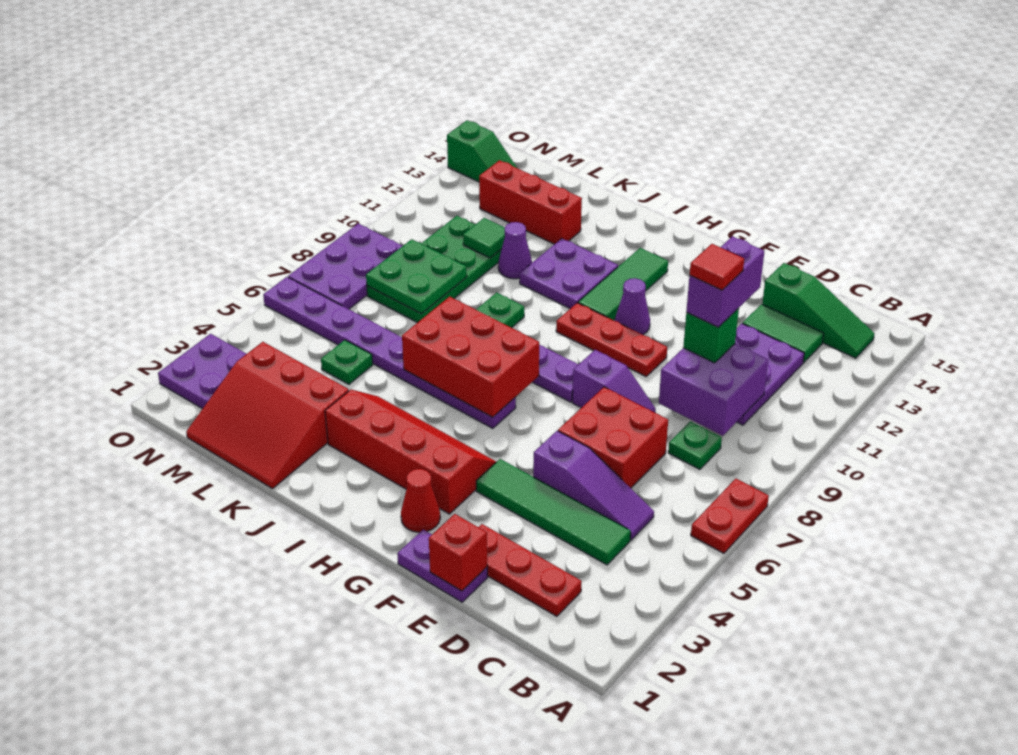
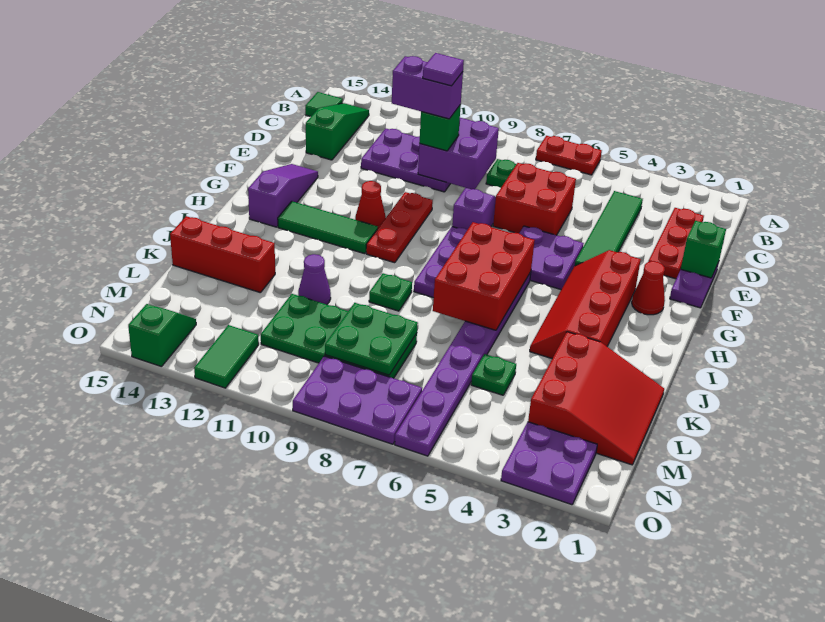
purple 1x3 slope [533,431,654,540] -> purple 1x3 slope moved to [248,164,318,227]
green 1x2 tile [742,304,824,363] -> green 1x2 tile moved to [194,325,259,388]
red 1x1 tile [690,244,744,290] -> purple 1x1 tile [423,53,464,86]
red 1x1 brick [429,514,487,591] -> green 1x1 brick [681,221,726,278]
purple 1x1 cone [615,278,650,335] -> red 1x1 cone [355,181,386,228]
purple 2x2 plate [520,238,618,309] -> purple 2x2 plate moved to [519,226,584,289]
red 1x3 brick [479,160,582,244] -> red 1x3 brick turned to [170,216,275,293]
green 1x1 tile [463,218,505,258] -> green 1x1 tile moved to [305,92,343,116]

